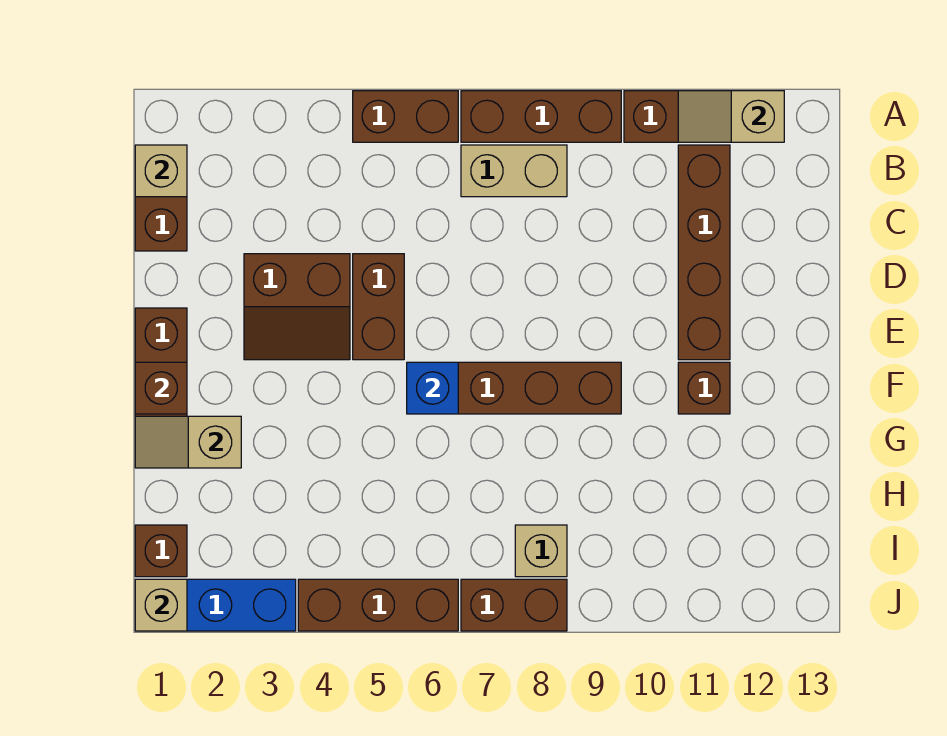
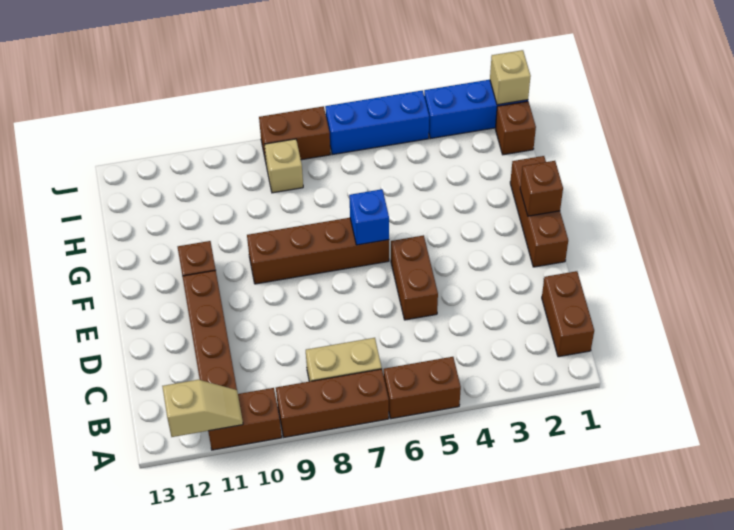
tan 1x1 brick [135,145,187,197] -> none
brown 2x2 slope [244,254,350,360] -> none
tan 1x2 slope [135,416,241,468] -> none
brown 1x3 brick [298,579,458,631] -> blue 1x3 brick [325,90,429,155]

